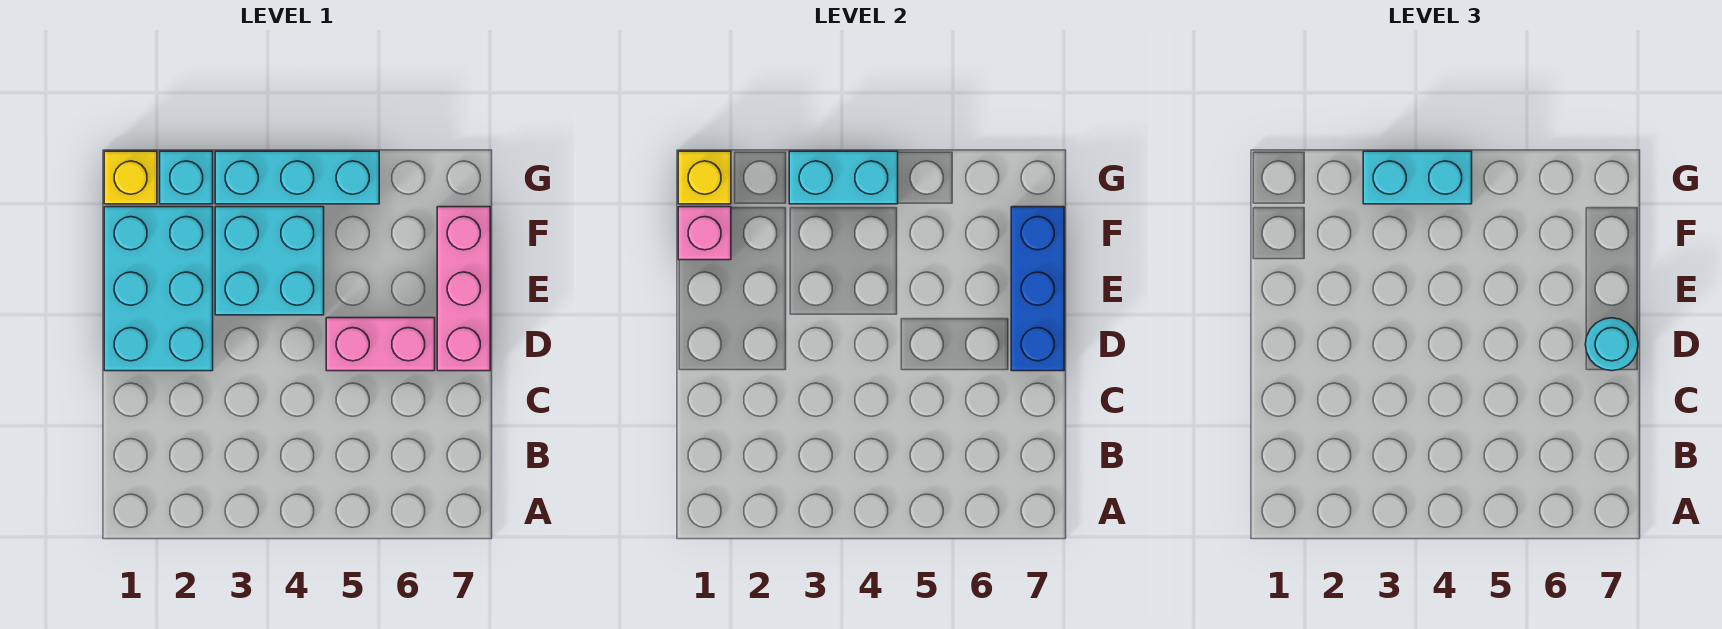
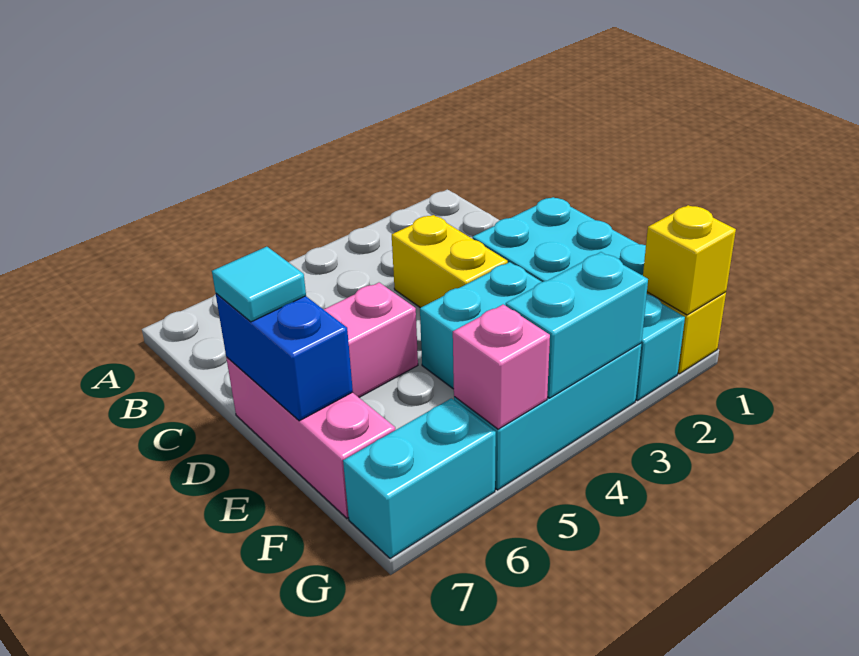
none -> yellow 1x2 brick [392,215,508,308]
blue 1x3 brick [1011,207,1064,371] -> blue 1x2 brick [216,294,353,421]
cyan 1x1 round brick [1585,318,1638,371] -> cyan 1x1 tile [212,247,306,322]
pink 1x1 brick [678,207,731,260] -> pink 1x1 brick moved to [453,304,550,429]
cyan 1x2 brick [1363,151,1472,204] -> cyan 1x2 brick moved to [343,398,496,559]

